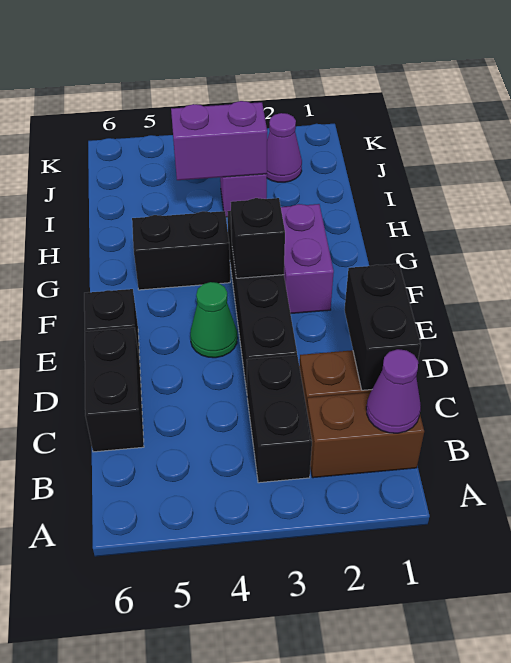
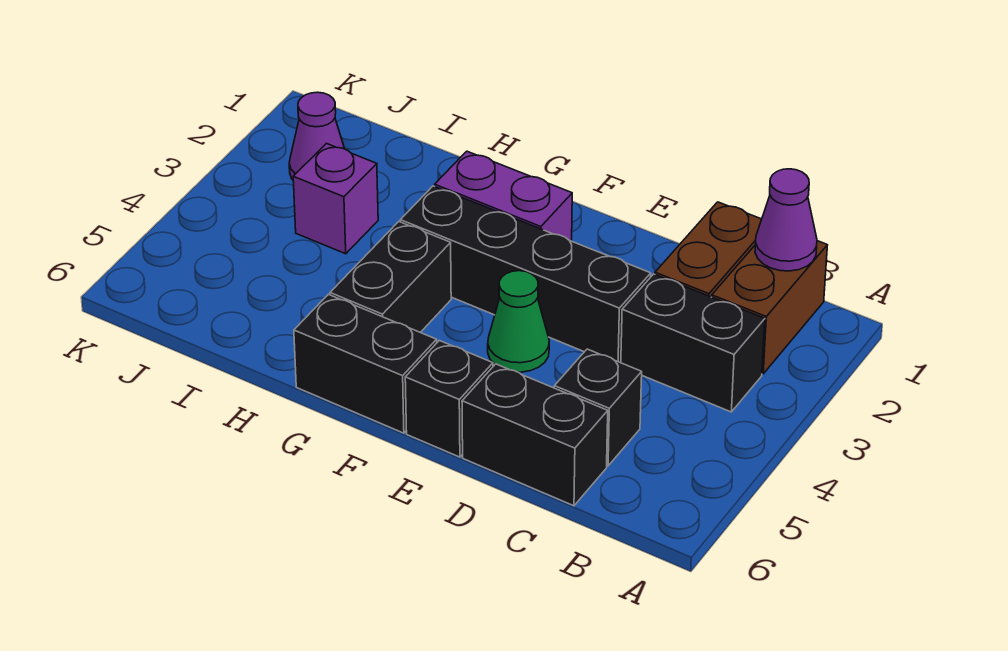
black 1x2 brick [344,264,421,390] -> black 1x2 brick moved to [294,294,437,433]
black 1x1 brick [231,198,285,278] -> black 1x1 brick moved to [554,349,642,466]
purple 1x2 brick [171,101,267,180] -> none

